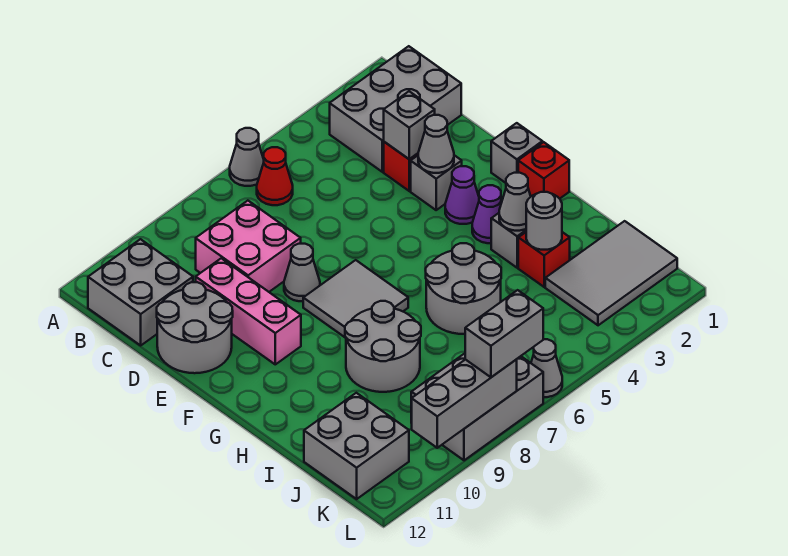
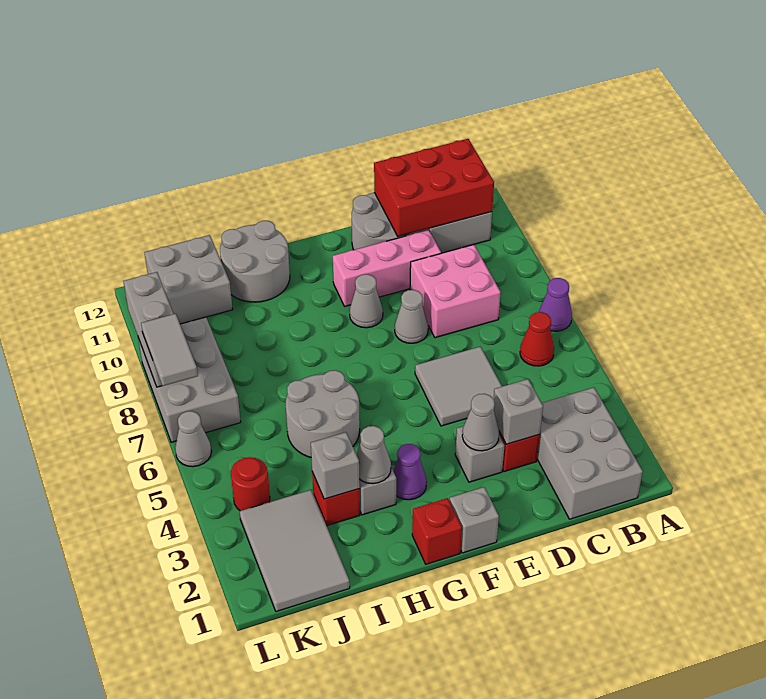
grey 1x1 cone [230,128,264,186] -> grey 1x1 cone moved to [350,274,383,328]
none -> red 2x3 brick [374,139,494,237]
purple 1x1 cone [445,166,479,224] -> purple 1x1 cone moved to [539,278,572,331]
grey 2x2 tile [303,260,408,338] -> grey 2x2 tile moved to [415,347,502,426]
grey 2x2 round brick [345,301,421,392] -> grey 2x2 round brick moved to [220,221,290,302]
grey 1x1 round brick [526,192,562,250] -> grey 1x1 brick [311,432,360,499]
none -> red 1x1 round brick [231,457,270,511]
grey 1x2 brick [465,290,543,377] -> grey 1x2 tile [141,314,198,386]

